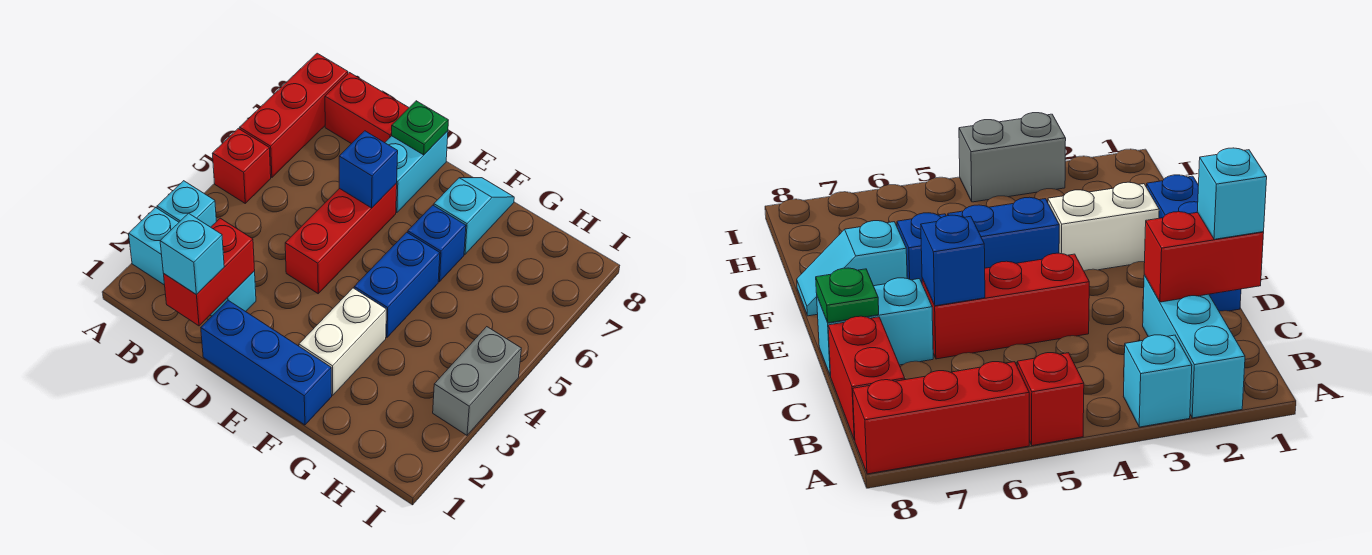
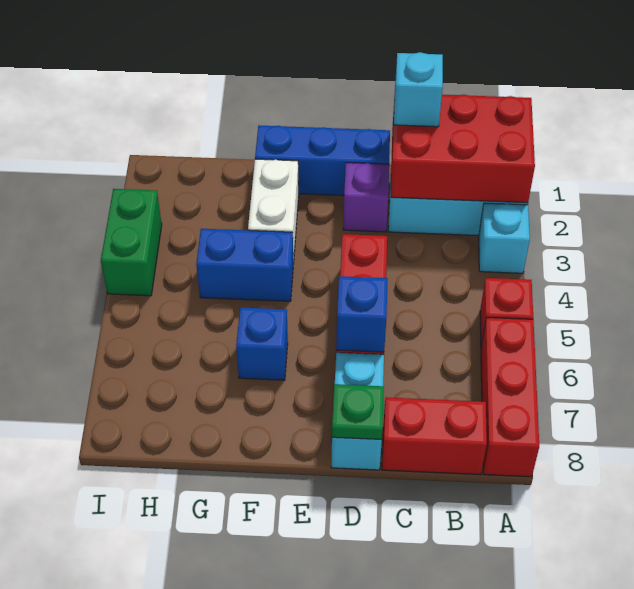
red 1x2 brick [164,218,255,326] -> red 2x3 brick [391,94,535,203]
none -> purple 1x1 brick [343,163,389,232]
blue 1x2 brick [354,232,440,337] -> blue 1x2 brick turned to [196,229,293,301]
cyan 1x2 slope [434,178,514,254] -> none
grey 1x2 brick [433,327,521,435] -> green 1x2 brick [101,189,162,296]

